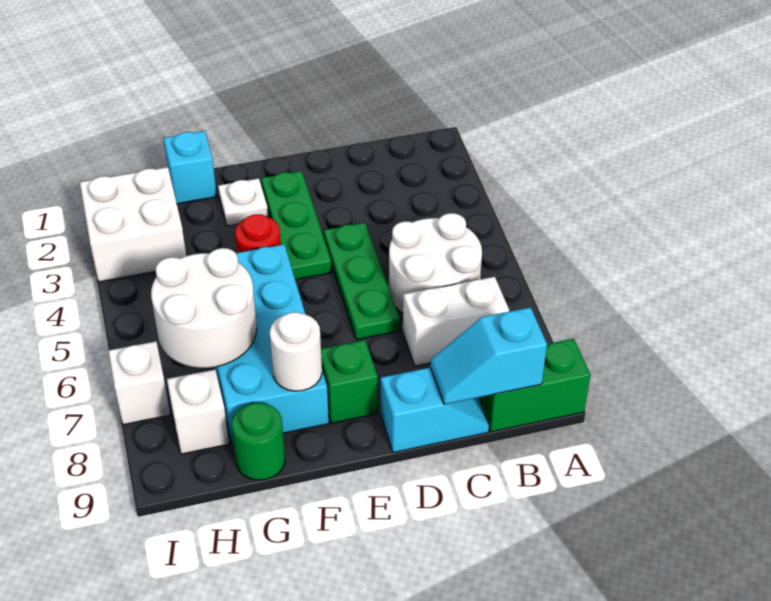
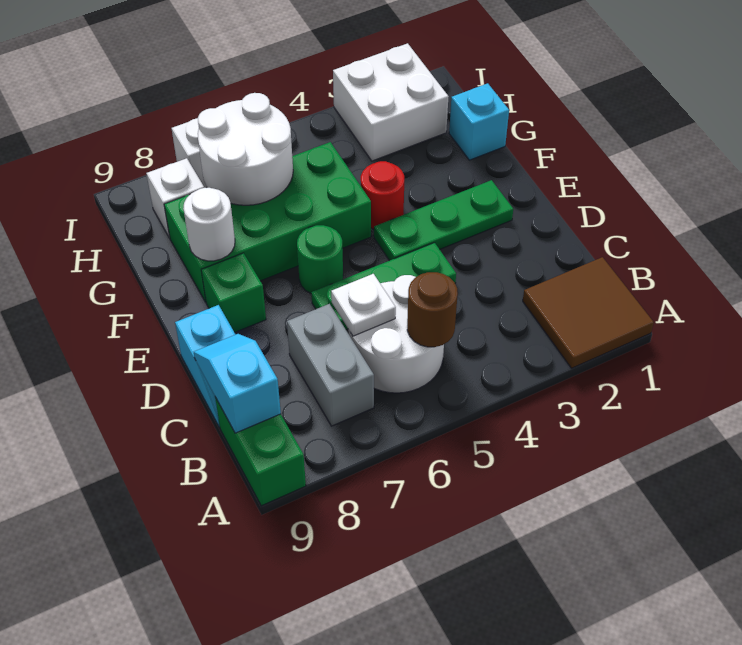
none -> brown 2x2 tile [523,257,654,368]
none -> brown 1x1 round brick [407,272,458,347]
white 1x2 brick [403,277,509,366] -> grey 1x2 brick [287,304,374,426]
white 1x1 plate [218,178,268,226] -> white 1x1 plate moved to [331,274,396,336]
cyan 2x4 brick [214,244,329,444] -> green 2x4 brick [164,142,371,302]
green 1x1 round brick [232,403,285,480] -> green 1x1 round brick moved to [297,225,343,293]

